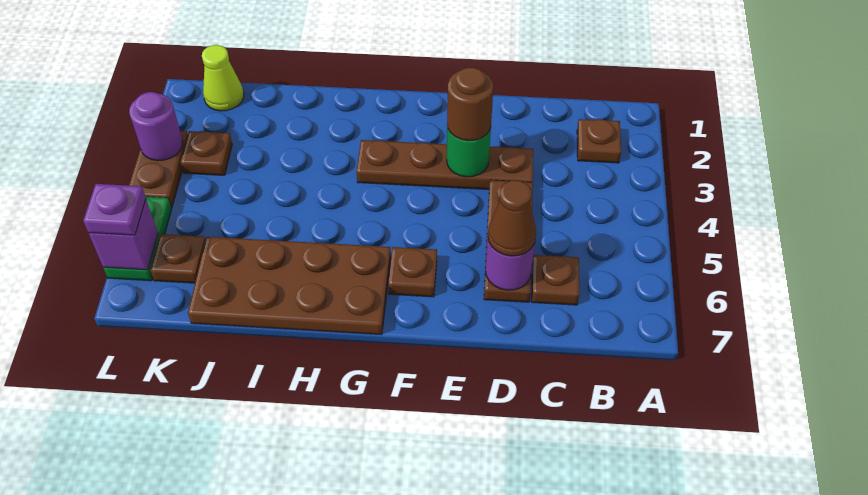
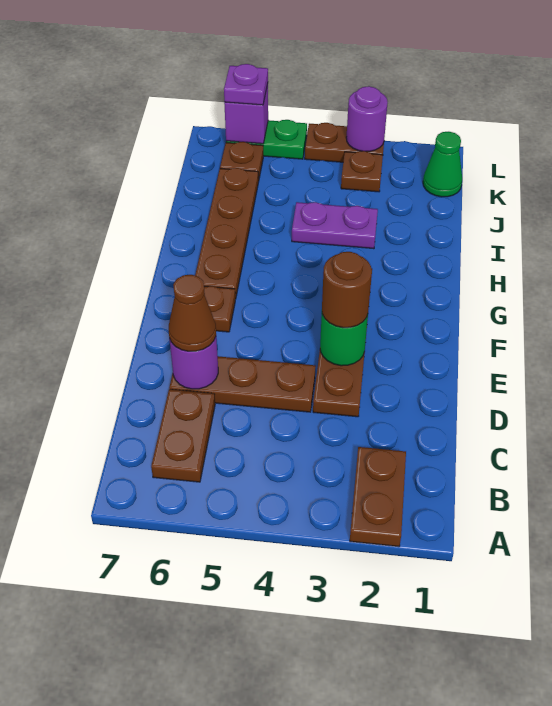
brown 1x1 plate [577,119,621,163] -> brown 1x2 plate [350,447,406,547]
brown 1x1 plate [532,255,579,305] -> brown 1x2 plate [151,389,215,482]
brown 2x4 plate [188,237,391,335] -> brown 1x4 plate [195,168,258,299]
none -> purple 1x2 plate [292,202,378,249]
lime 1x1 cone [202,45,244,111] -> green 1x1 cone [423,132,462,197]

